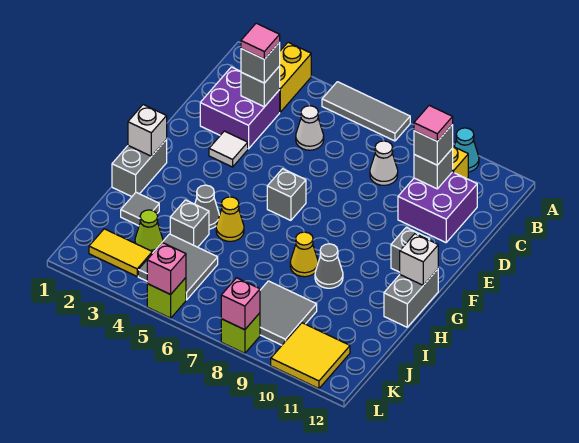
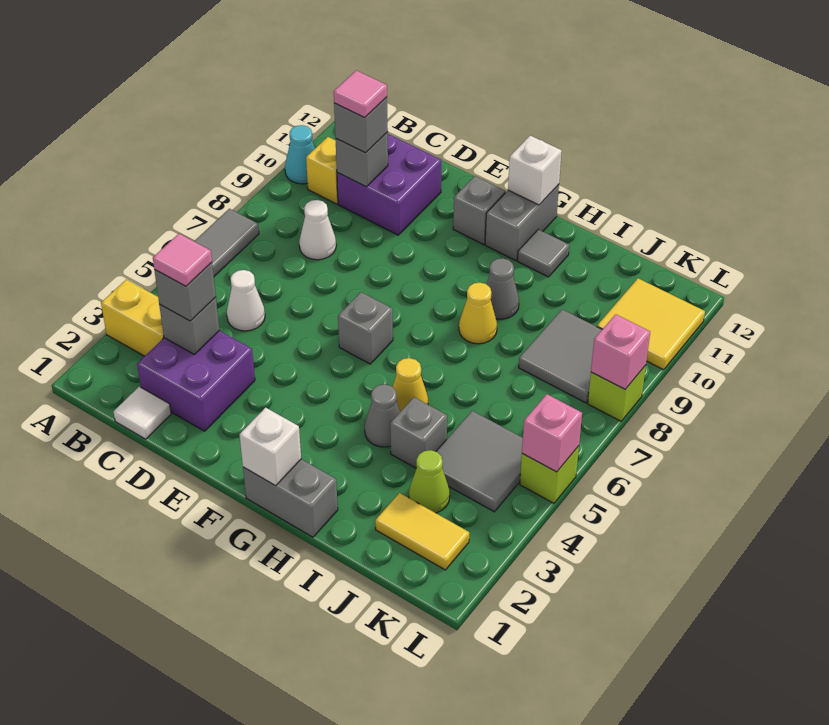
white 1x1 tile [209,131,248,167] -> white 1x1 tile moved to [114,387,171,439]
grey 1x2 brick [384,269,438,327] -> grey 1x2 brick turned to [485,184,559,261]
grey 1x1 tile [121,192,159,226] -> grey 1x1 tile moved to [517,229,569,277]
yellow 1x2 tile [89,229,152,276] -> yellow 1x2 tile turned to [375,493,469,570]

